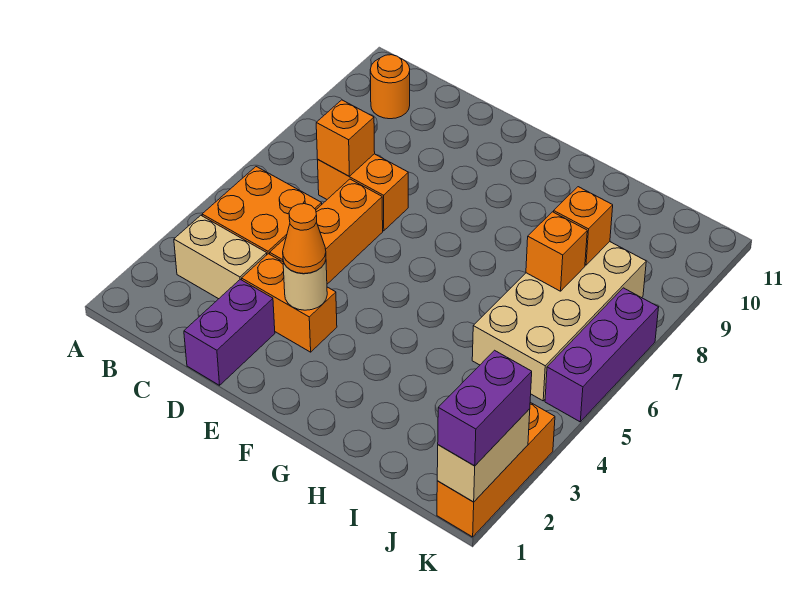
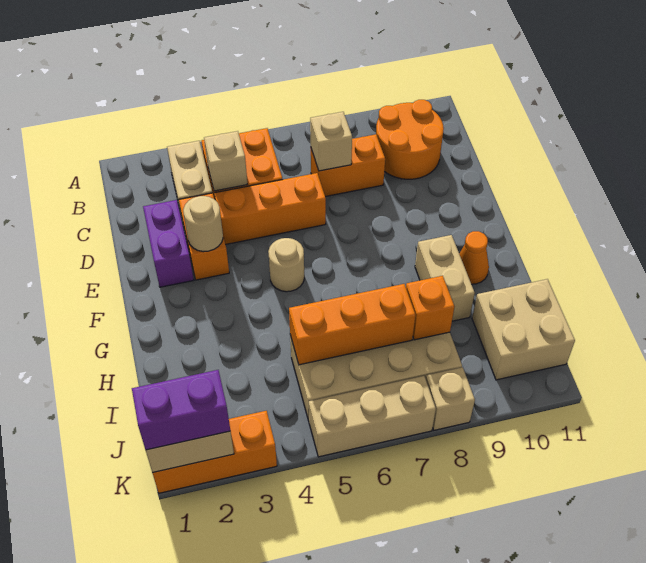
orange 1x1 round brick [370,55,410,119] -> orange 2x2 round brick [376,100,444,179]
none -> tan 1x1 brick [204,131,247,191]
orange 1x2 brick [318,154,408,231] -> orange 1x2 brick turned to [311,134,385,197]
orange 1x1 brick [316,100,375,176] -> tan 1x1 brick [310,112,352,171]
purple 1x2 brick [184,279,275,385] -> purple 1x2 brick turned to [143,200,194,287]
orange 1x1 cone [283,204,326,274] -> orange 1x1 cone moved to [459,231,489,284]
none -> tan 1x1 round brick [268,238,304,292]
none -> tan 1x2 brick [415,235,475,321]
orange 1x1 brick [526,212,587,291] -> orange 1x3 brick [289,284,415,365]
none -> tan 2x2 brick [472,279,575,380]
purple 1x3 brick [545,288,659,422] -> tan 1x3 brick [309,376,436,457]
none -> tan 1x1 brick [426,367,475,430]

